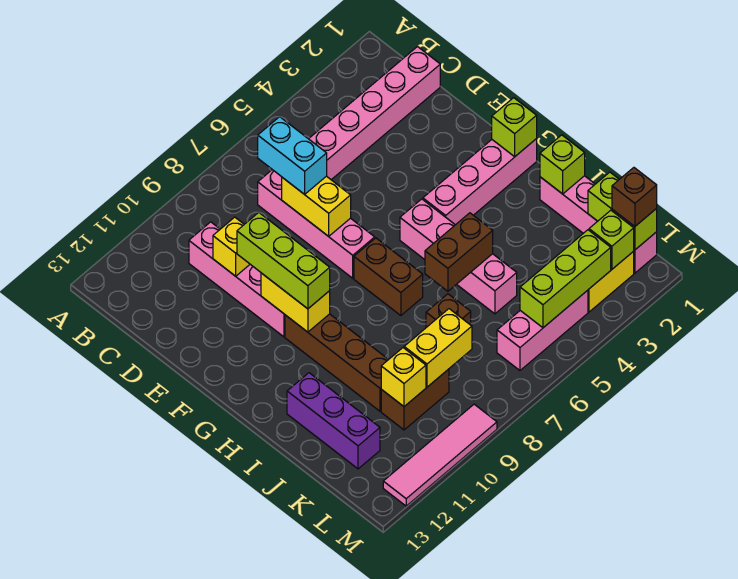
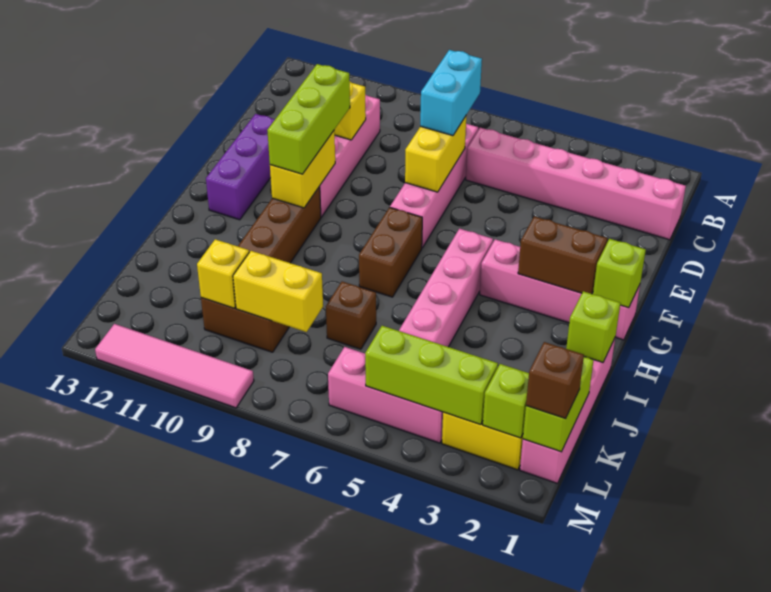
brown 1x2 brick [425,213,493,291] -> brown 1x2 brick moved to [518,216,607,294]
purple 1x3 brick [287,373,380,469] -> purple 1x3 brick moved to [206,114,275,220]

